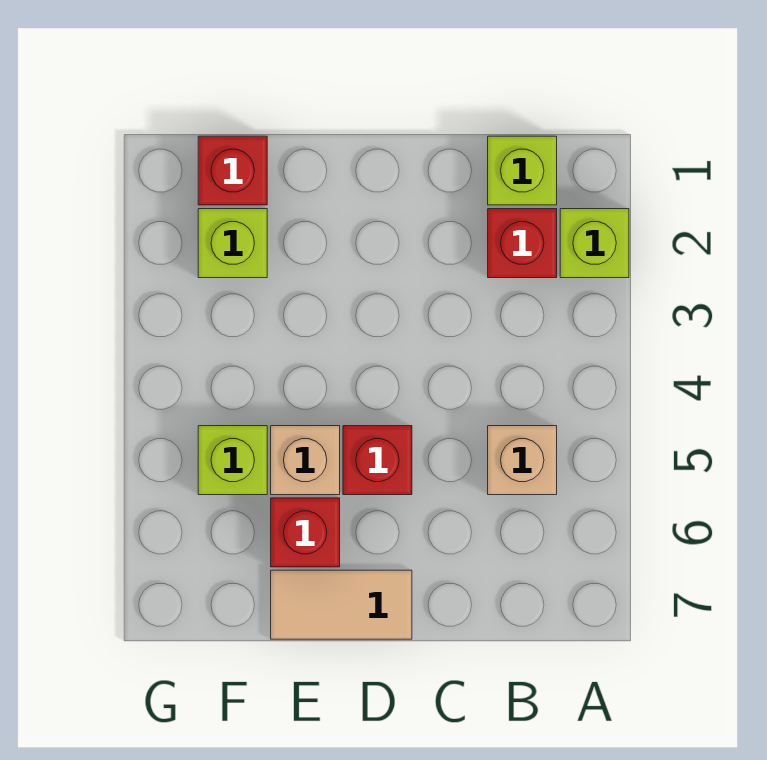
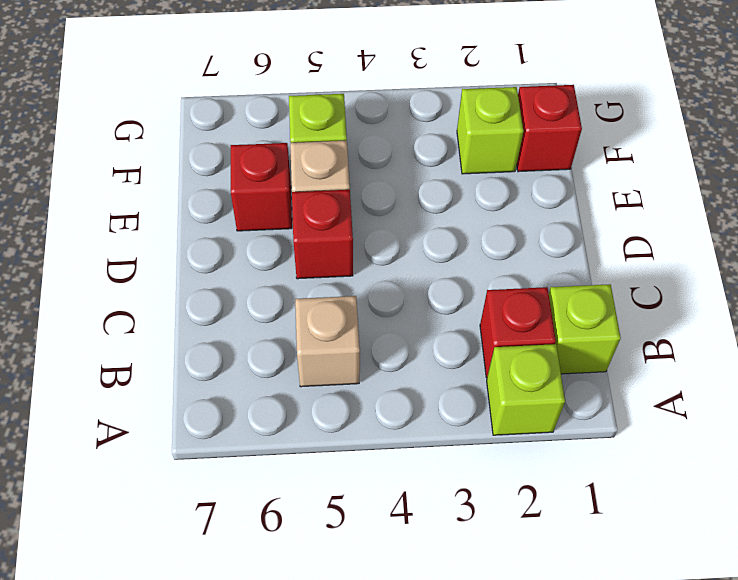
tan 1x2 tile [271,570,412,639] -> none

